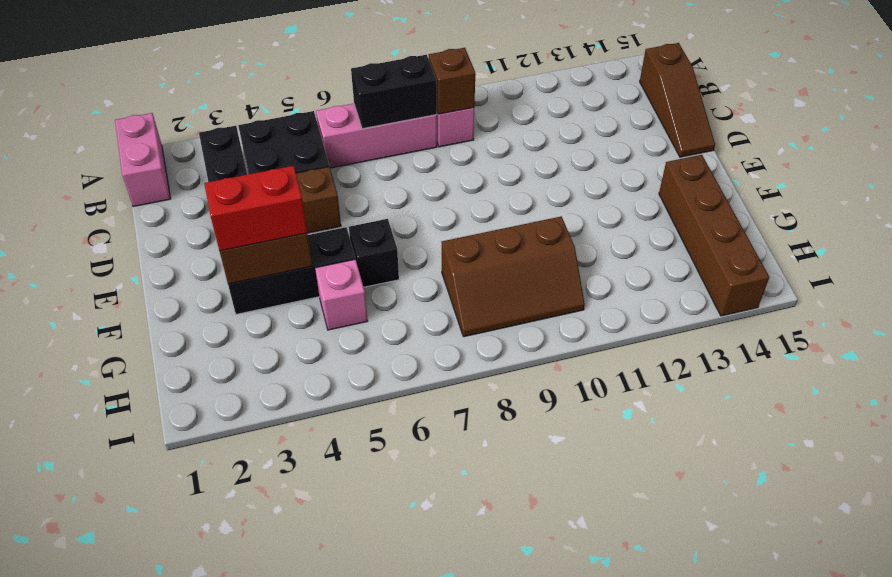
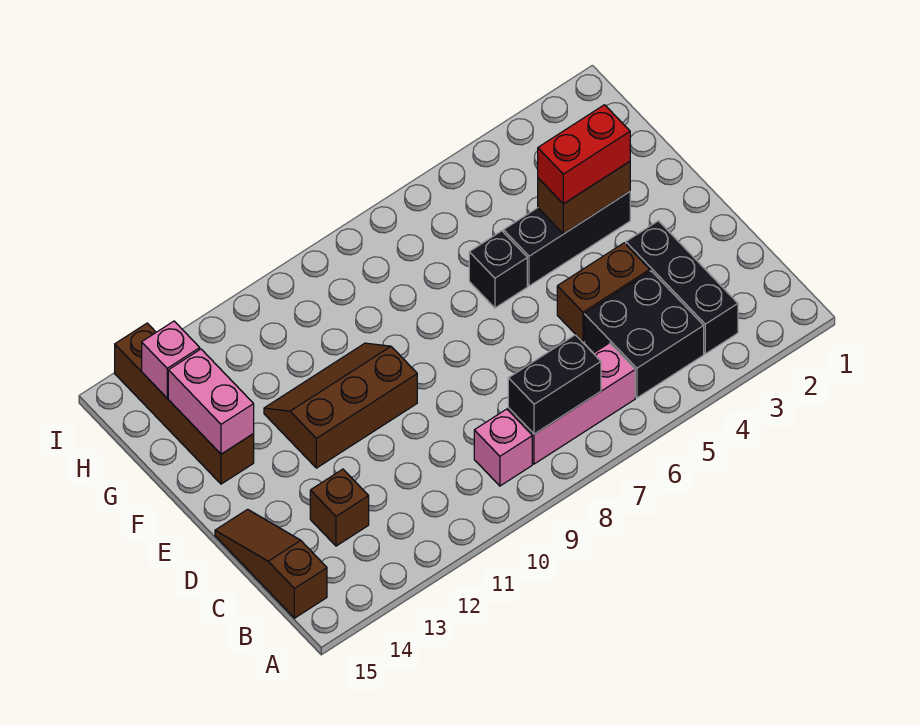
pink 1x2 brick [115,113,171,207] -> pink 1x2 brick moved to [168,349,254,454]
brown 1x1 brick [429,48,475,114] -> brown 1x1 brick moved to [310,469,369,546]
pink 1x1 brick [315,259,368,330] -> pink 1x1 brick moved to [142,321,200,398]
brown 2x3 slope [441,216,585,337] -> brown 2x3 slope moved to [264,343,417,468]

